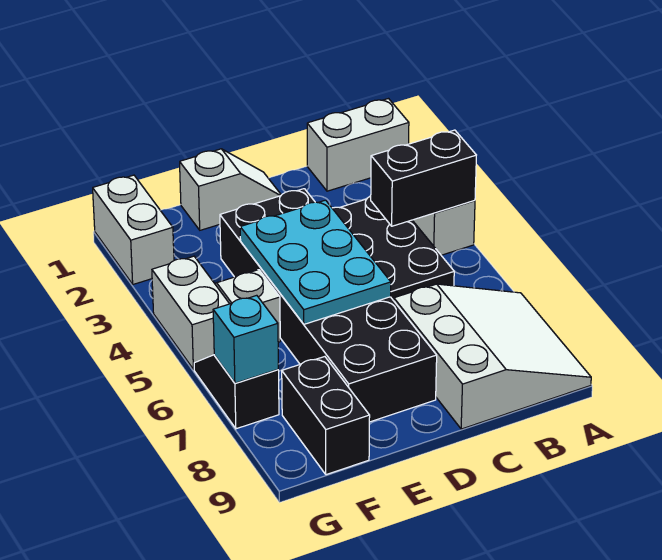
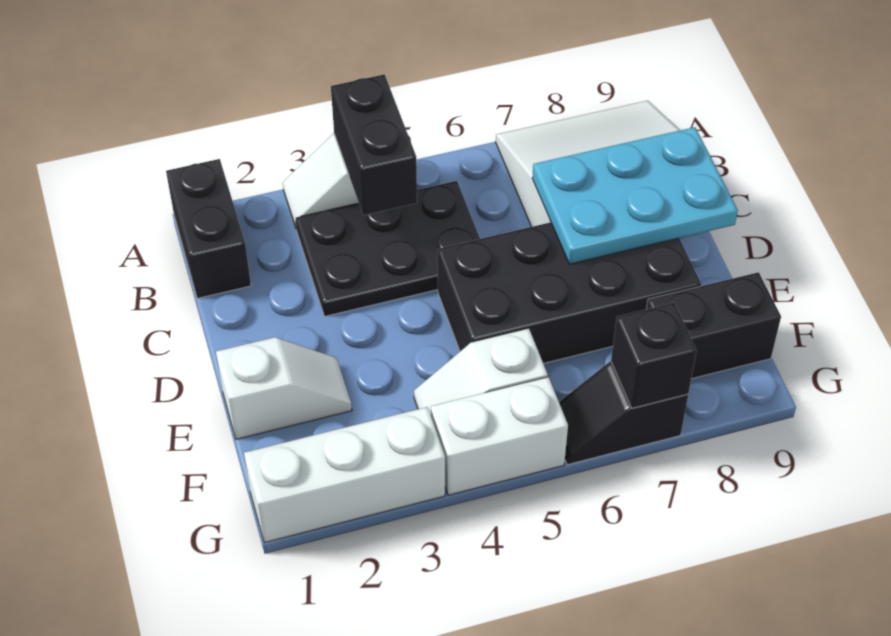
white 1x2 brick [307,99,409,191] -> black 1x2 brick [166,159,251,298]
white 1x2 slope [180,149,281,230] -> white 1x2 slope turned to [216,337,352,439]
black 2x6 brick [220,189,437,422] -> black 2x4 brick [437,222,701,364]
cyan 2x3 plate [240,200,391,324] -> cyan 2x3 plate moved to [532,127,738,264]
white 1x2 brick [93,175,174,284] -> white 1x3 brick [244,407,445,543]
cyan 1x1 brick [213,295,278,383] -> black 1x1 brick [611,303,697,408]

